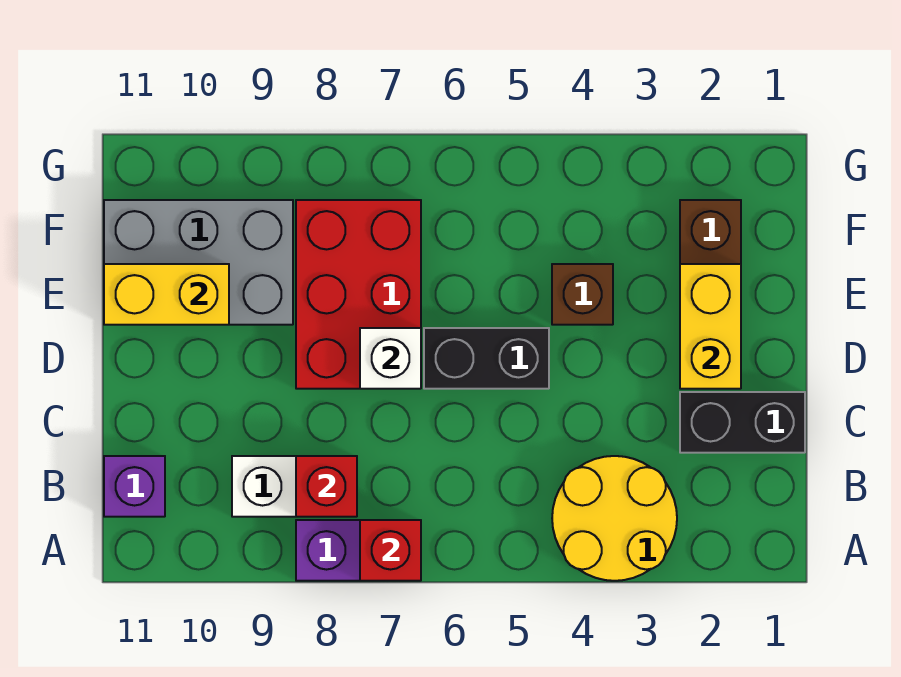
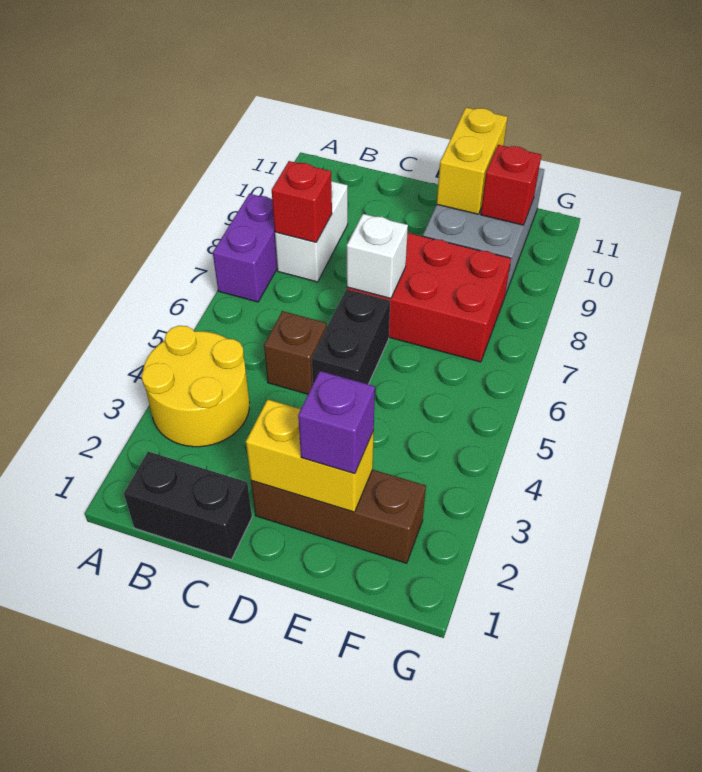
red 1x1 brick [360,520,421,581] -> red 1x1 brick moved to [481,145,541,225]
purple 1x1 brick [104,456,165,517] -> purple 1x1 brick moved to [298,371,375,474]
black 1x2 brick [680,392,805,453] -> black 1x2 brick turned to [124,452,252,560]
brown 1x1 brick [552,264,613,325] -> brown 1x1 brick moved to [264,311,327,394]

